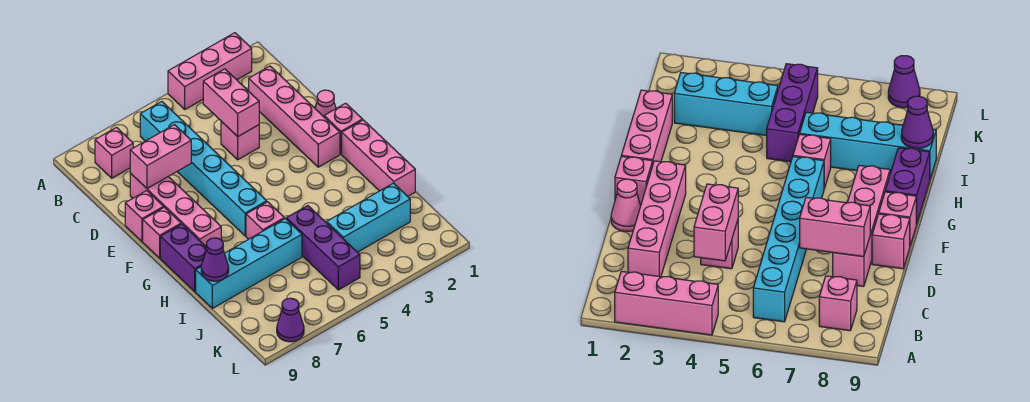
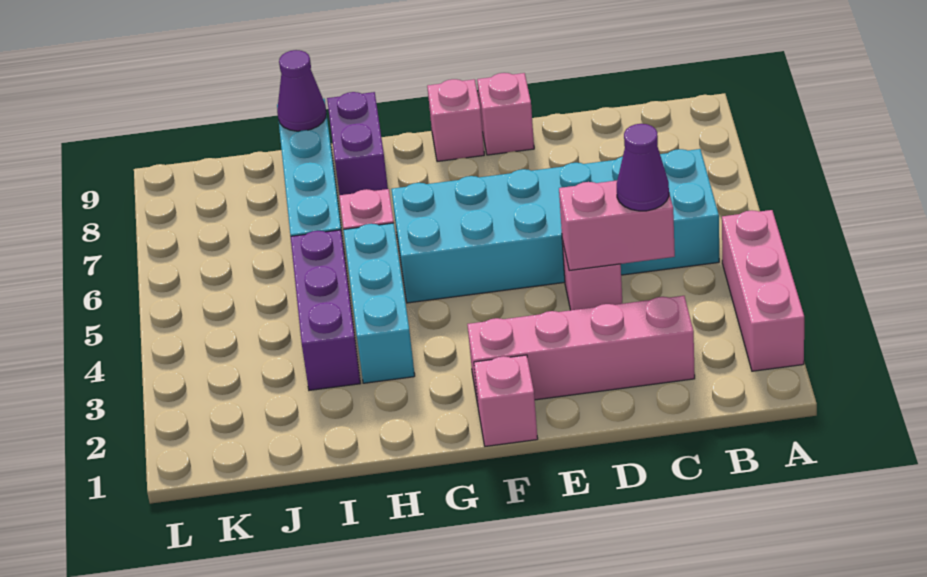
cyan 1x6 brick [140,101,267,236] -> cyan 2x6 brick [391,149,719,303]
pink 1x1 brick [95,127,133,178] -> none
pink 1x2 brick [130,125,191,188] -> none
pink 1x4 brick [130,173,221,246] -> none
pink 1x1 cone [315,90,336,117] -> none
pink 1x3 brick [342,120,415,196] -> none
purple 1x2 brick [160,224,206,292] -> purple 1x2 brick turned to [327,92,388,195]
purple 1x3 brick [286,206,360,290] -> purple 1x3 brick turned to [291,230,360,390]
cyan 1x3 brick [327,183,410,252] -> cyan 1x3 brick moved to [344,223,415,383]
purple 1x1 cone [277,298,304,342] -> purple 1x1 cone moved to [617,124,669,211]

